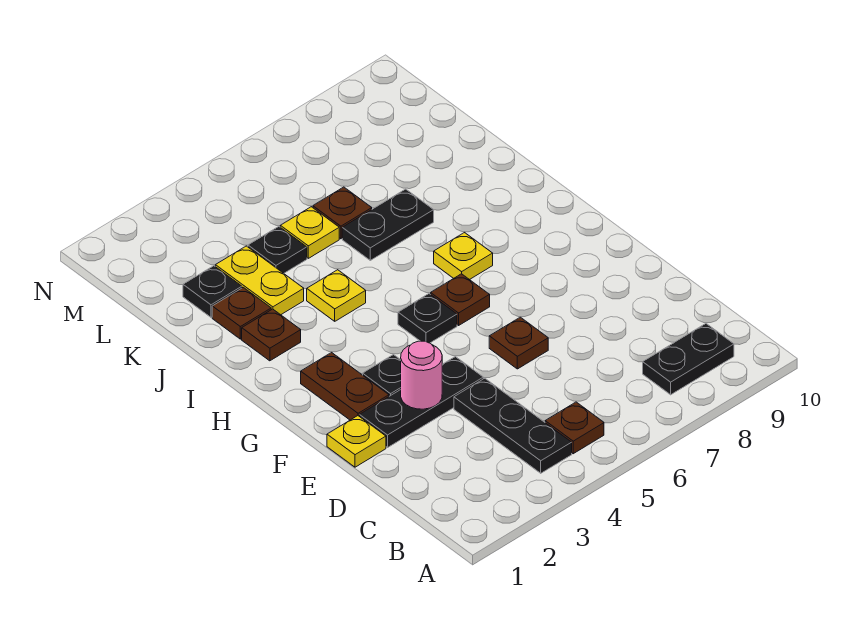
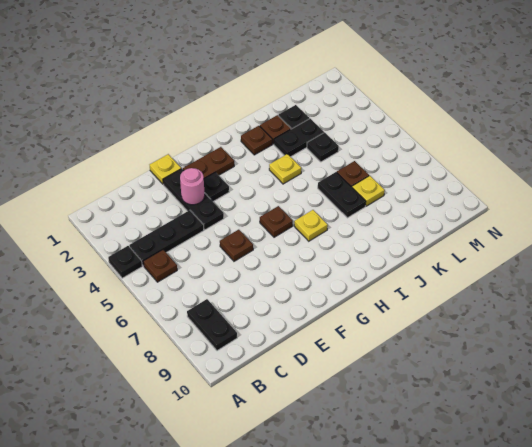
black 1x1 plate [398,294,457,343] -> black 1x1 plate moved to [108,246,142,278]
yellow 1x2 plate [215,246,304,315] -> black 1x2 plate [274,119,324,157]
yellow 1x1 plate [280,207,339,258] -> yellow 1x1 plate moved to [352,176,385,206]

